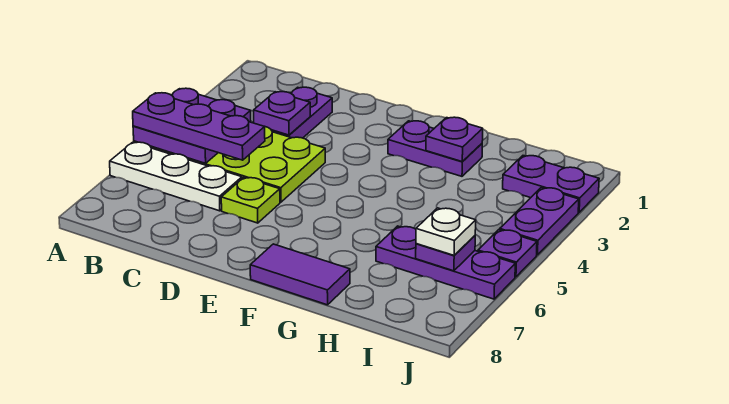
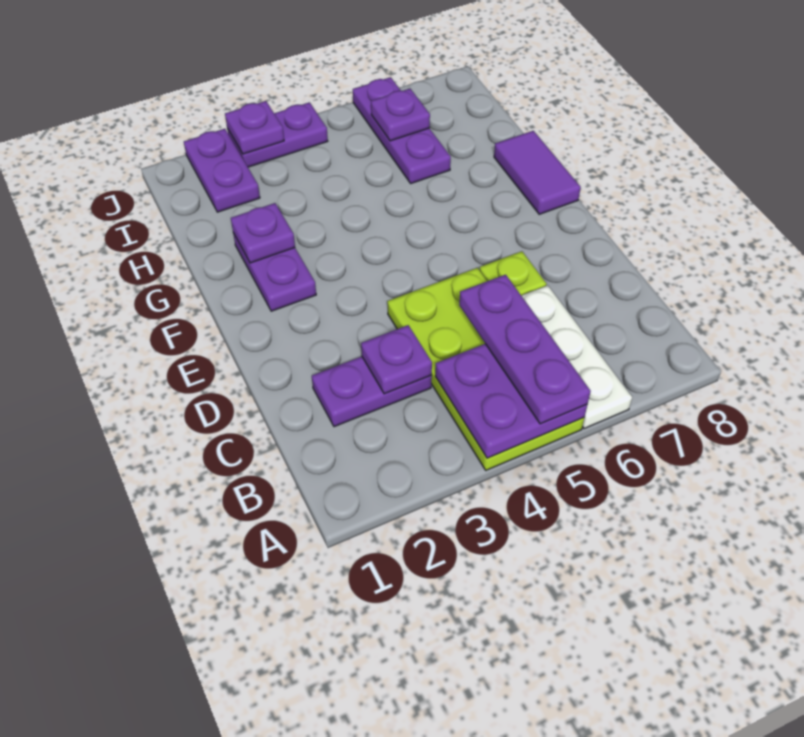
white 1x1 plate [416,208,476,255] -> none
purple 1x1 plate [478,230,537,277] -> purple 1x1 plate moved to [225,101,284,154]

